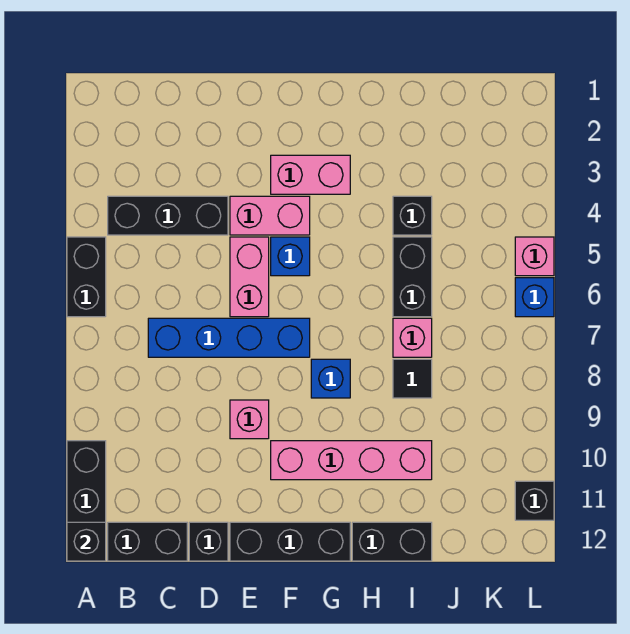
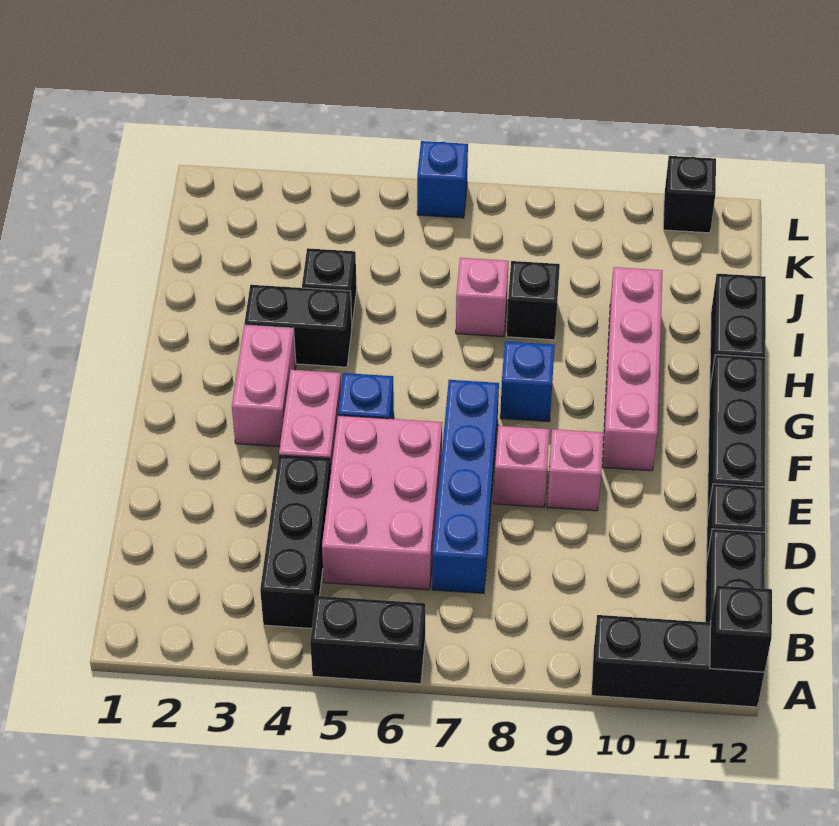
pink 1x2 brick [230,237,269,317] -> pink 2x3 brick [322,415,442,590]
black 1x2 brick [393,237,432,317] -> black 1x2 brick moved to [244,285,352,367]
black 1x1 tile [393,359,432,398] -> black 1x1 brick [507,261,560,340]
pink 1x1 brick [515,237,554,276] -> pink 1x1 brick moved to [494,426,549,507]

